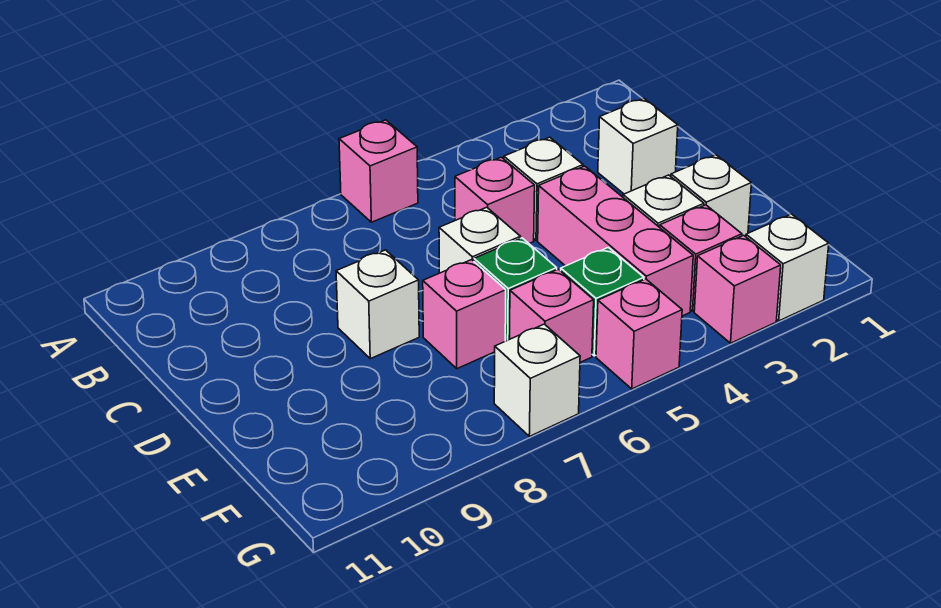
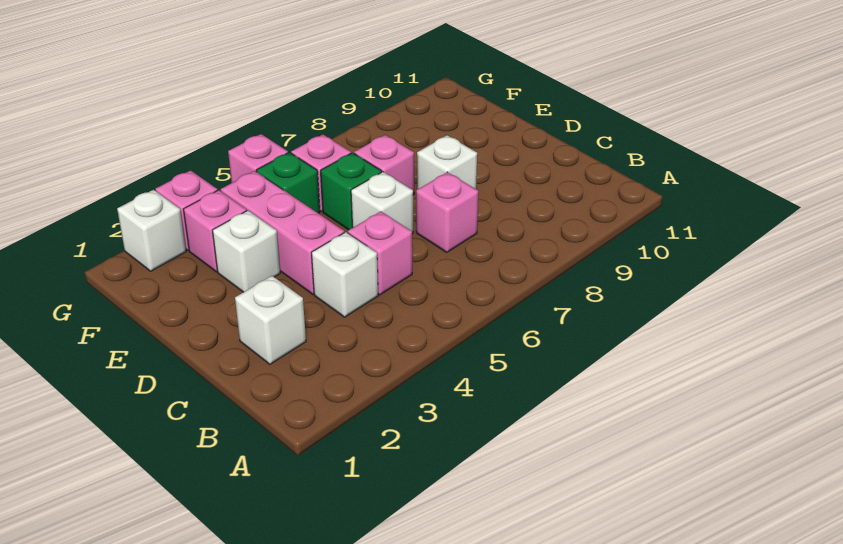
pink 1x1 brick [339,120,418,222] -> pink 1x1 brick moved to [416,172,478,252]
white 1x1 brick [671,155,751,237] -> none
white 1x1 brick [494,324,580,436] -> none

